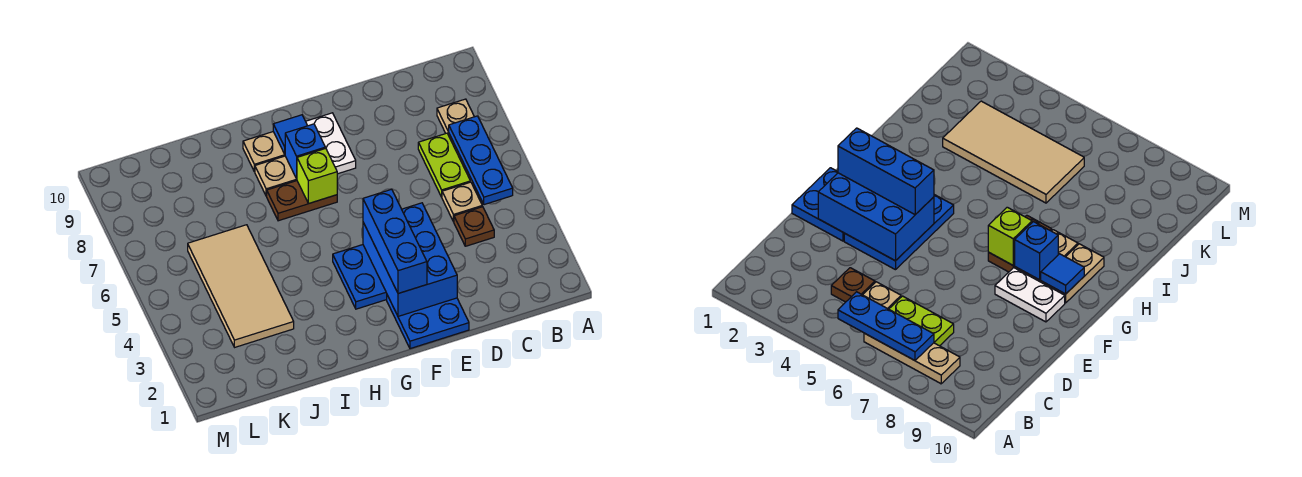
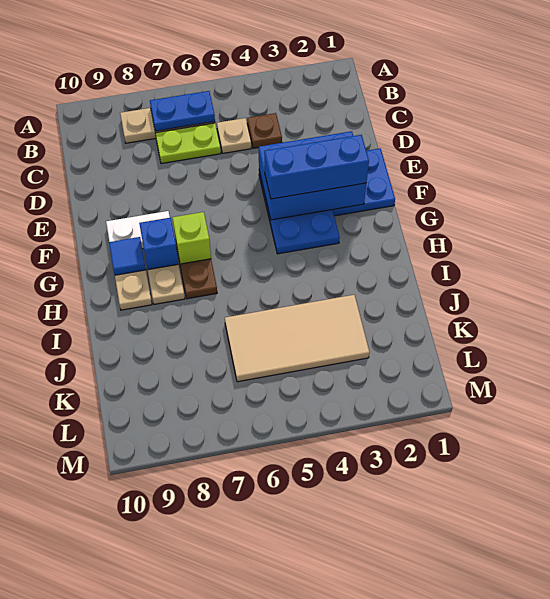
blue 1x3 plate [449,116,513,205] -> blue 1x2 plate [150,91,215,131]

